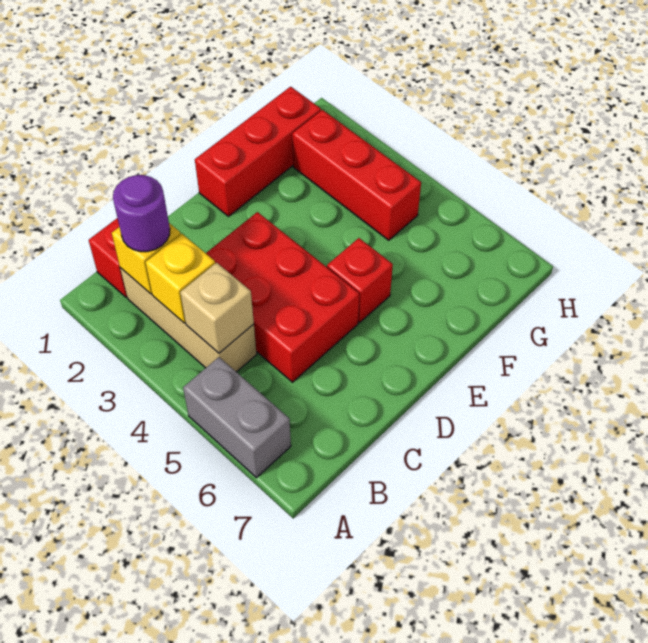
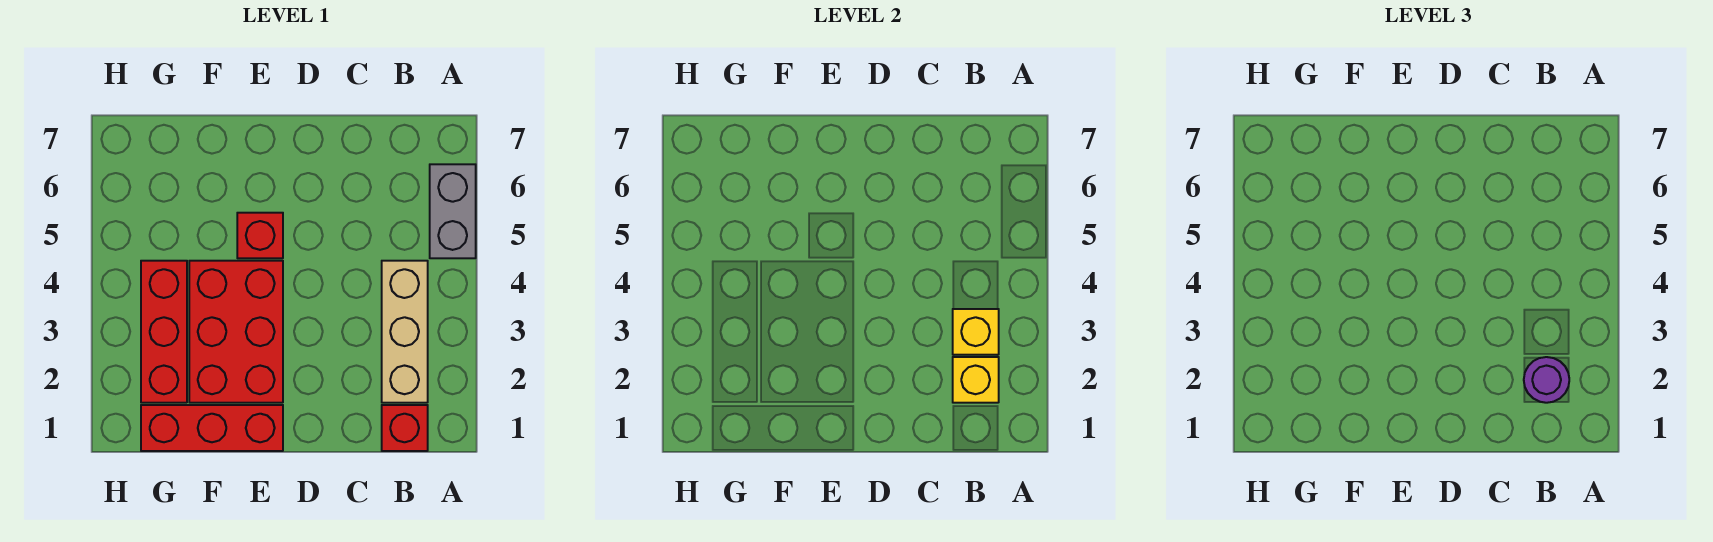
tan 1x1 brick [180,263,254,353] -> none
red 2x3 brick [206,212,359,382] -> red 2x3 brick moved to [189,261,283,403]

